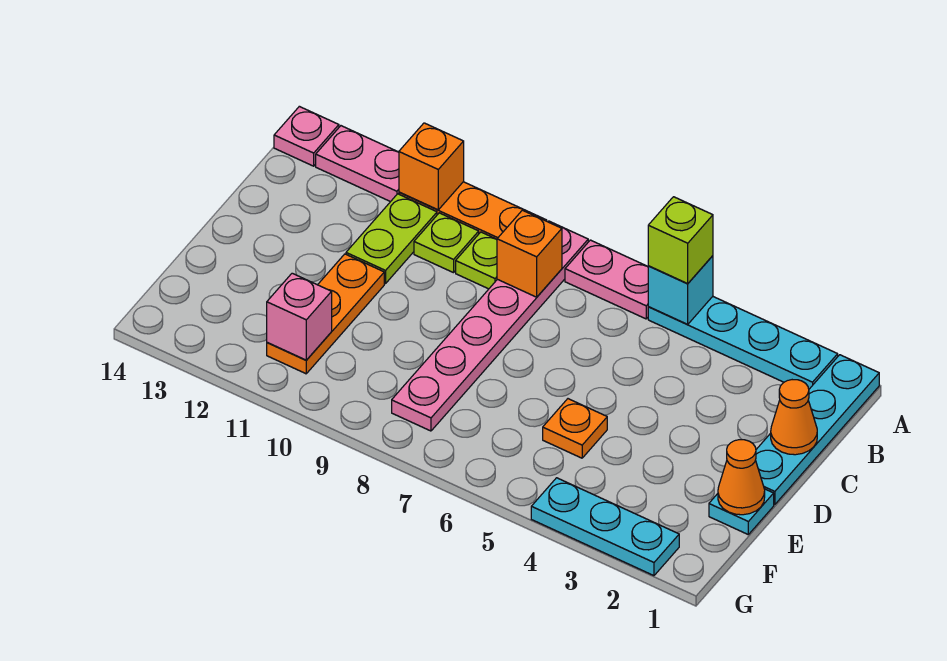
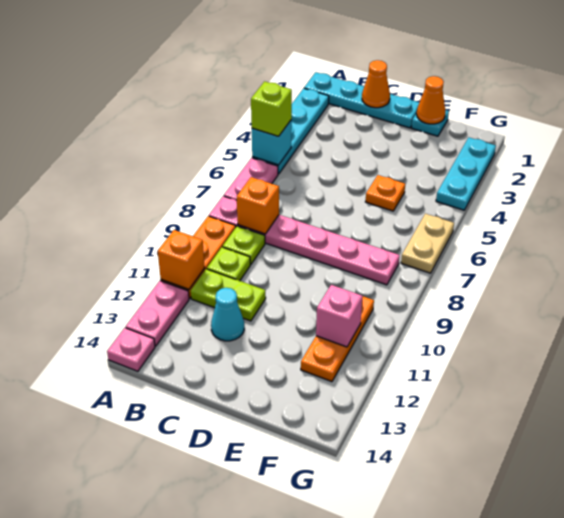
none -> cyan 1x1 cone [211,288,244,341]
orange 1x3 plate [267,254,384,374] -> orange 1x3 plate turned to [301,296,374,382]
none -> tan 1x2 plate [401,214,454,273]

